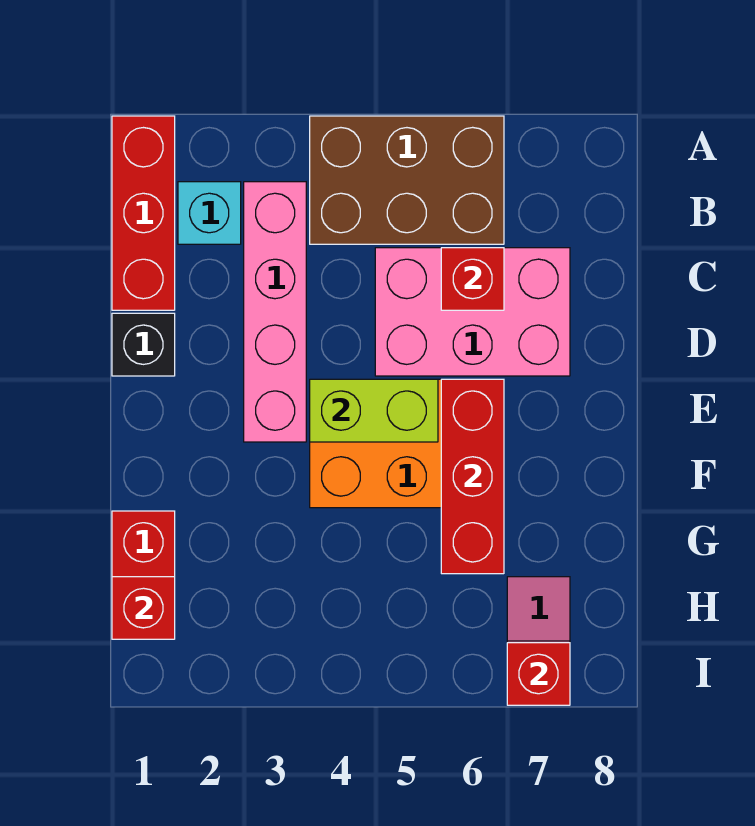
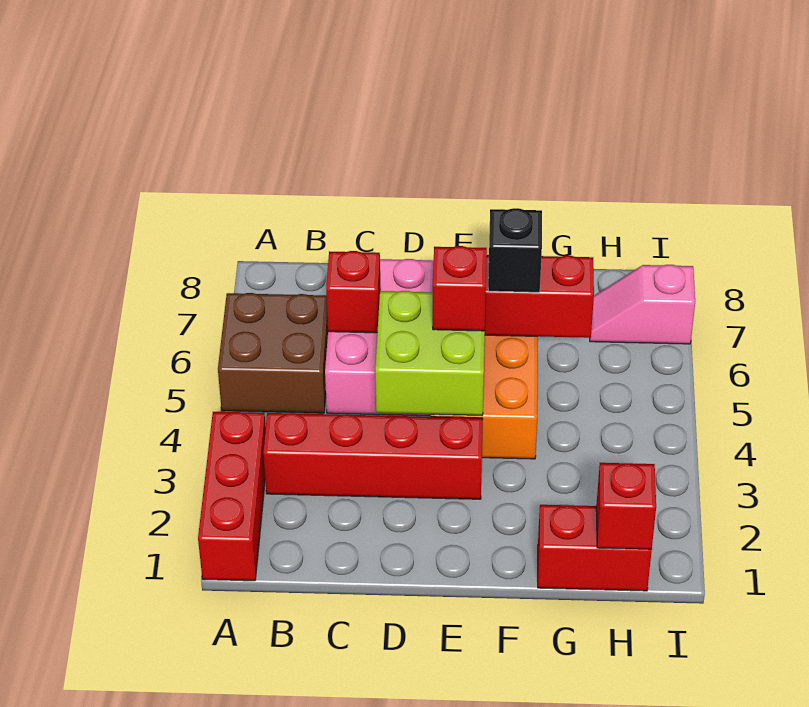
red 1x3 brick [112,116,175,310] -> red 1x3 brick turned to [198,412,266,581]
brown 2x3 brick [310,116,504,244] -> brown 2x2 brick [218,293,328,413]
cyan 1x1 brick [178,182,241,244] -> none
pink 1x4 brick [244,182,306,442] -> red 1x4 brick [263,413,483,499]
black 1x1 brick [112,313,175,376] -> black 1x1 brick moved to [488,208,542,292]
lime 1x2 brick [310,379,438,442] -> lime 2x2 brick [375,291,485,416]
red 1x1 brick [507,643,570,705] -> red 1x1 brick moved to [433,246,487,331]

